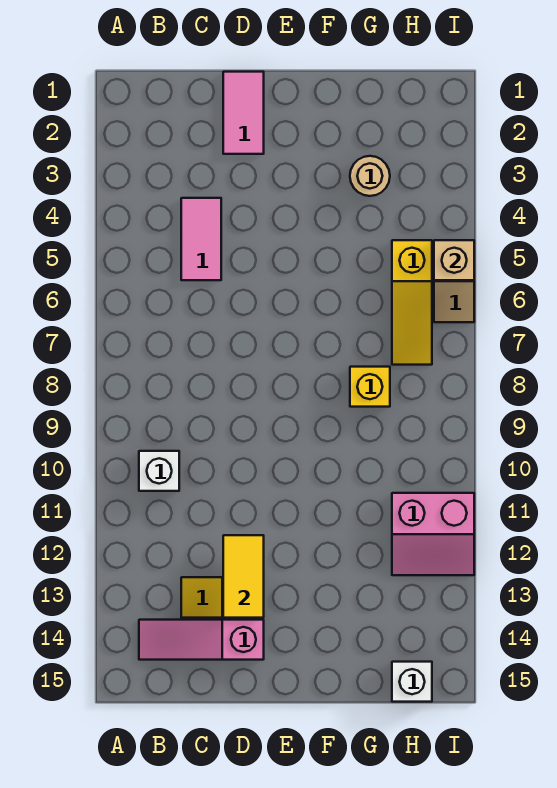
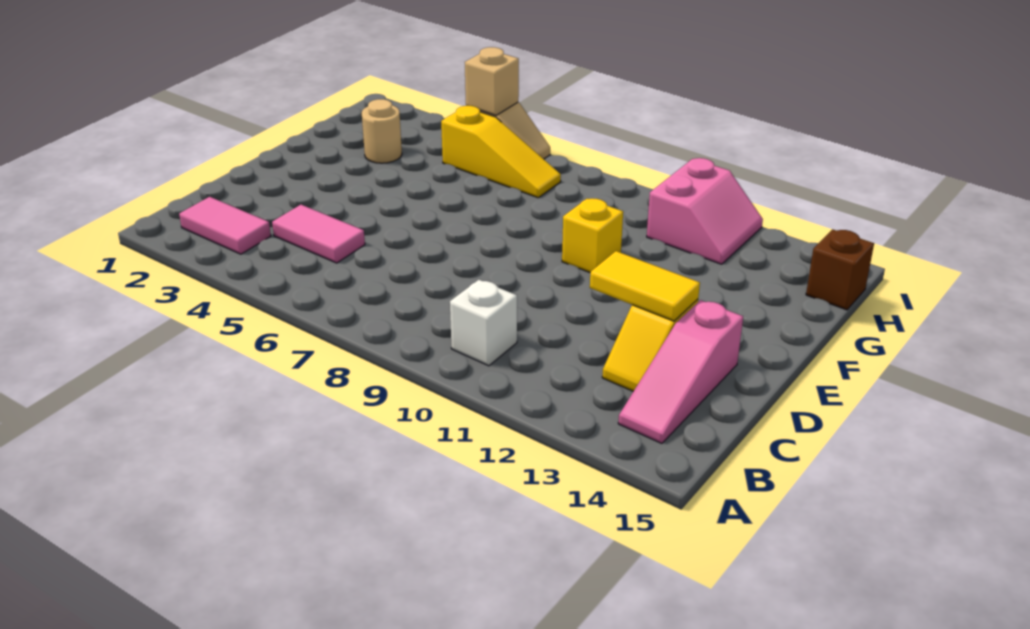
pink 1x2 tile [223,72,264,154] -> pink 1x2 tile moved to [179,197,271,254]
yellow 1x1 brick [350,367,390,407] -> yellow 1x1 brick moved to [562,198,623,272]
white 1x1 brick [392,662,432,702] -> brown 1x1 brick [806,229,874,310]

